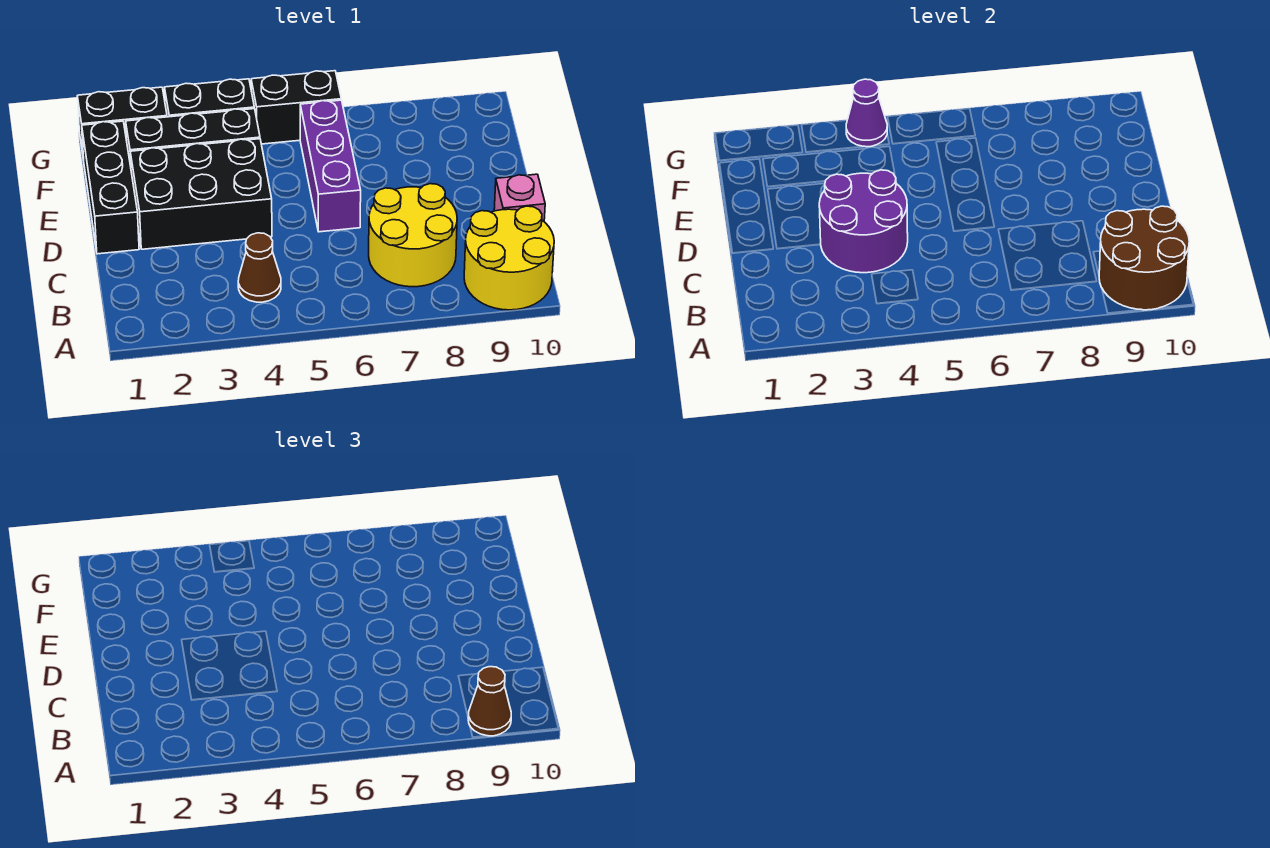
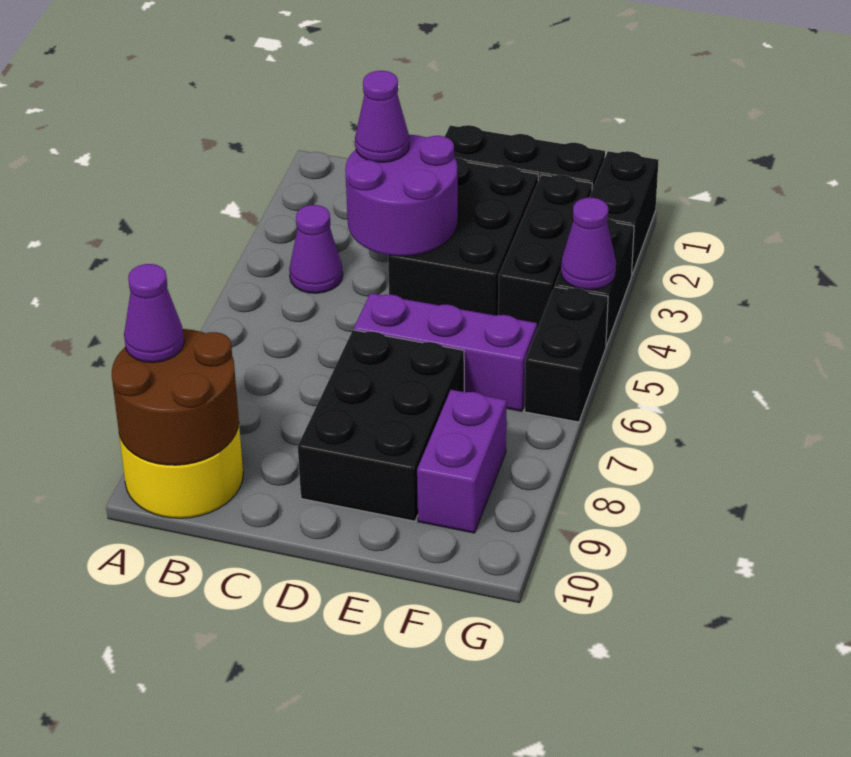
brown 1x1 cone [468,667,511,736] -> purple 1x1 cone [124,264,184,363]
brown 1x1 cone [238,233,281,302] -> purple 1x1 cone [289,205,343,293]
yellow 2x2 round brick [369,184,457,287] -> none
none -> purple 1x1 cone [355,71,409,162]
pink 1x1 brick [494,174,545,221] -> none
none -> black 2x3 brick [298,330,464,521]
none -> purple 1x2 brick [417,390,507,533]

